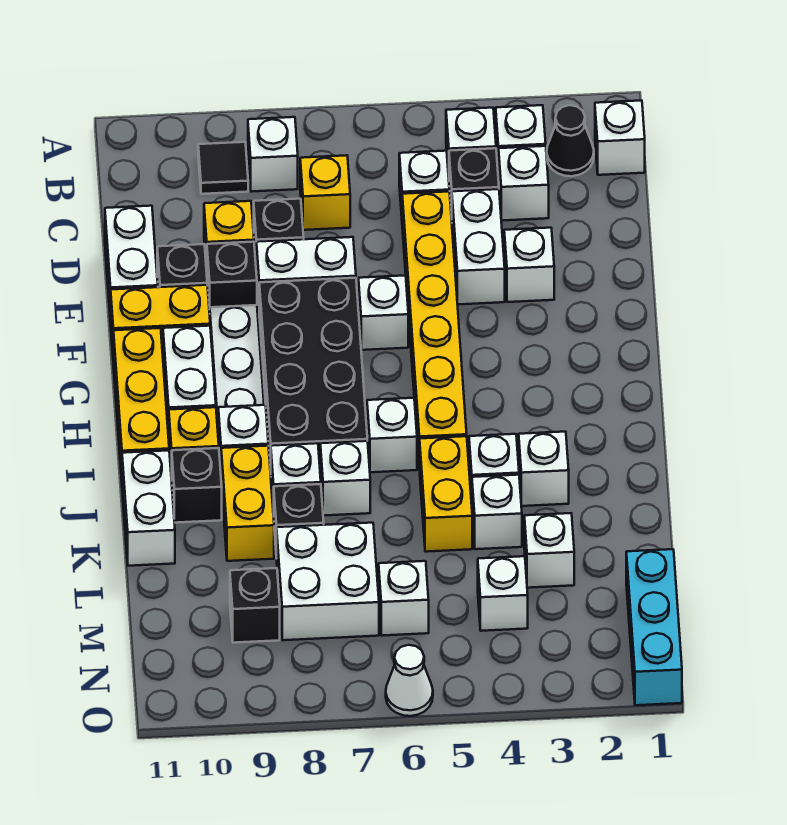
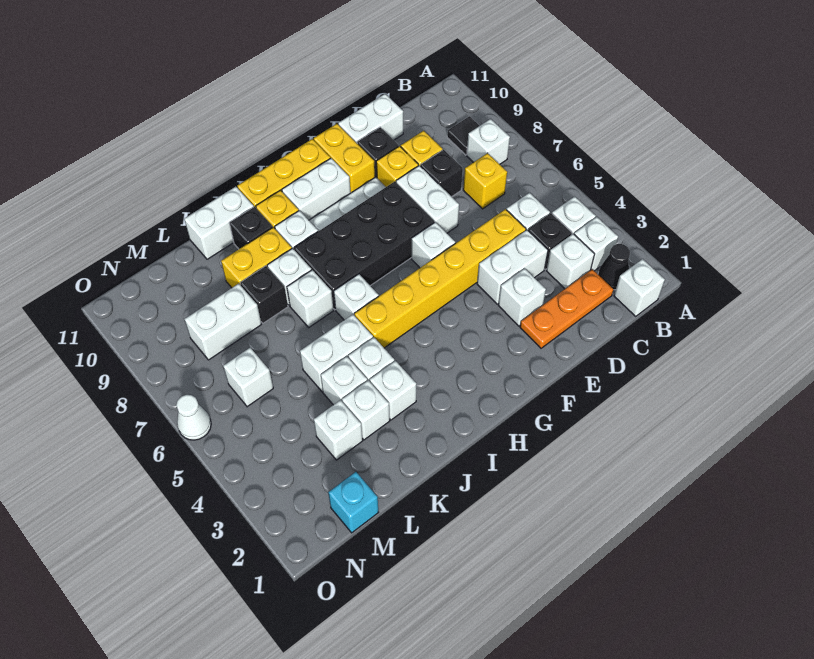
none -> orange 1x3 plate [520,269,613,348]
black 1x1 brick [207,242,257,314] -> yellow 1x1 brick [376,146,418,187]
yellow 1x2 brick [420,436,472,552] -> white 1x2 brick [300,314,373,392]
white 2x2 brick [277,523,379,640] -> white 1x2 brick [184,284,261,360]
cyan 1x3 brick [626,549,682,705] -> cyan 1x1 brick [328,472,379,533]
white 1x1 brick [478,556,528,631] -> white 1x1 brick moved to [342,380,390,440]
black 1x1 brick [230,568,280,643] -> none

